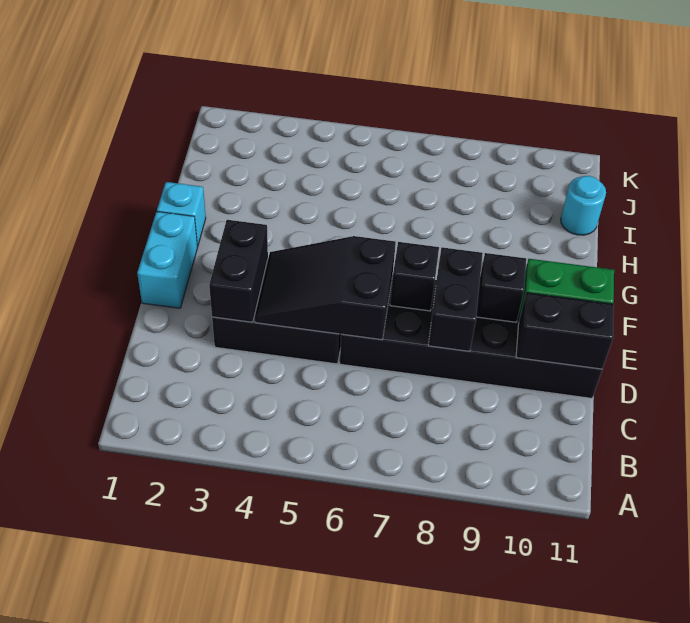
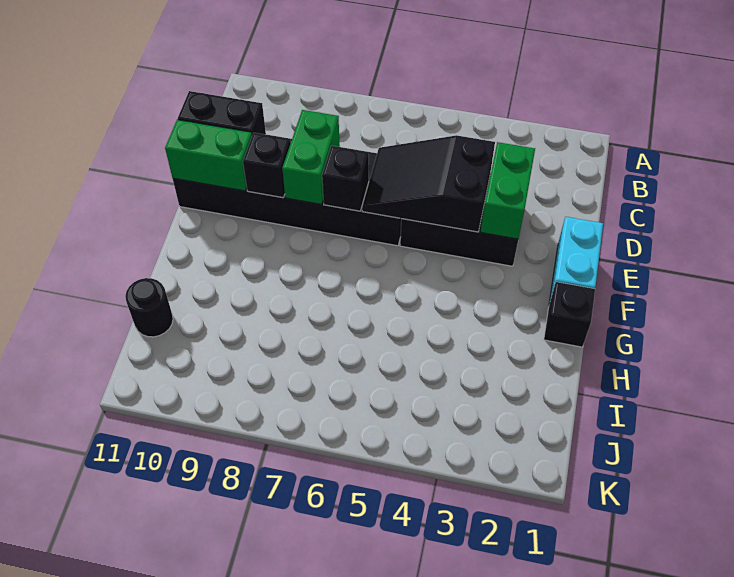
black 1x2 brick [209,220,268,322] -> green 1x2 brick [481,142,535,239]
black 2x3 slope [255,236,396,340] -> black 2x3 slope turned to [362,135,495,232]
black 1x2 brick [428,247,483,351] -> green 1x2 brick [282,110,340,204]
cyan 1x1 brick [157,182,206,246] -> black 1x1 brick [544,282,595,347]
cyan 1x1 round brick [561,176,606,235] -> black 1x1 round brick [125,278,173,337]

